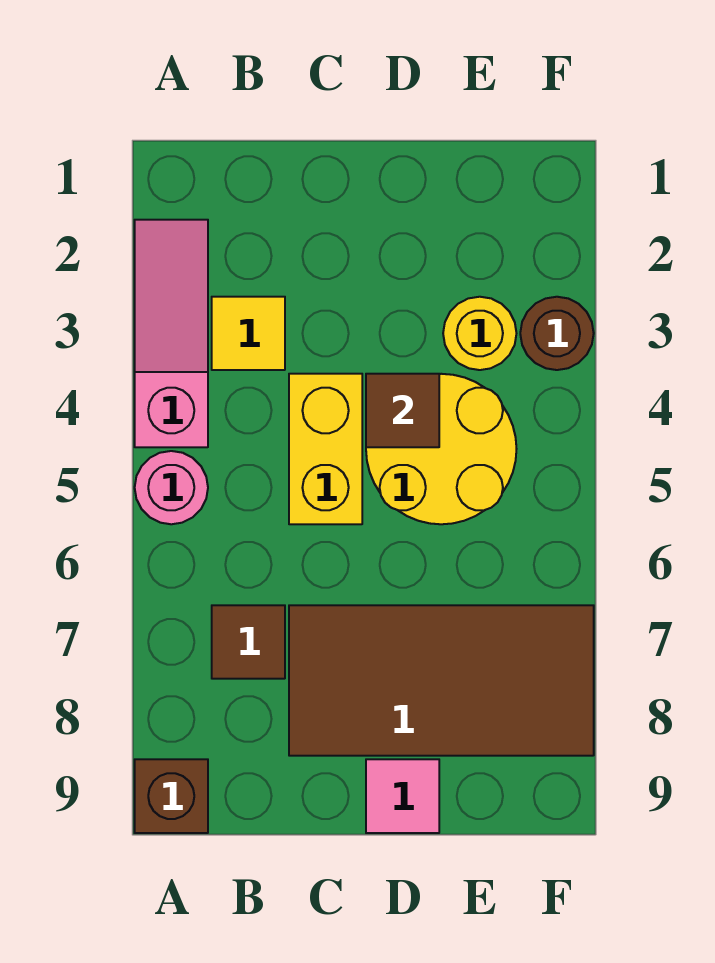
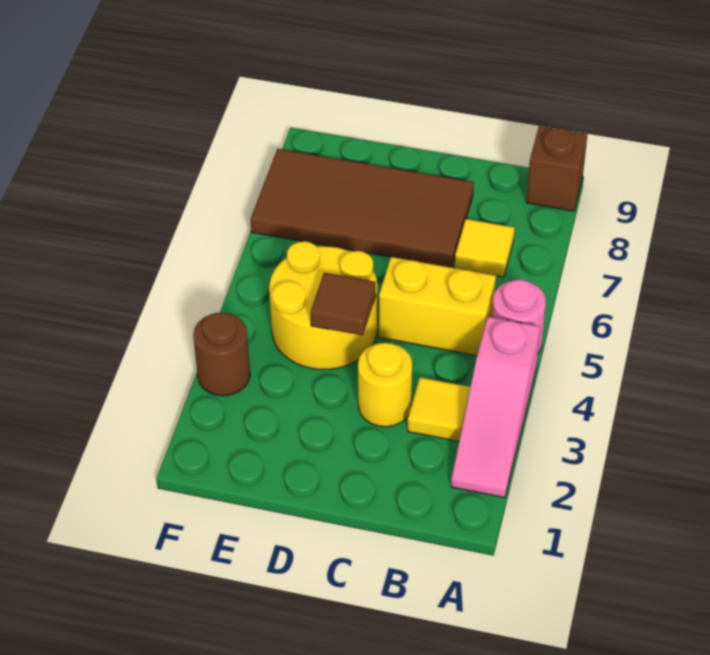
brown 1x1 tile [212,605,285,679] -> yellow 1x1 tile [455,219,515,277]
yellow 1x2 brick [289,374,362,524] -> yellow 1x2 brick turned to [379,257,496,356]
pink 1x1 tile [366,759,439,833] -> none
yellow 1x1 round brick [443,297,516,370] -> yellow 1x1 round brick moved to [358,343,412,427]

